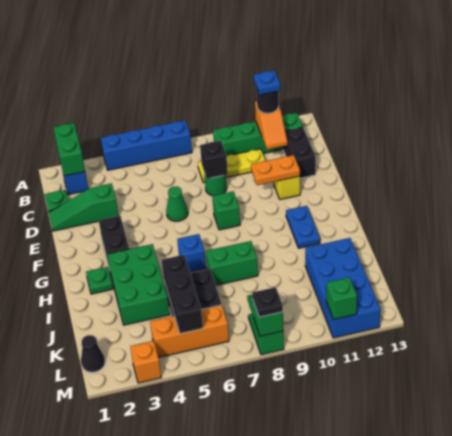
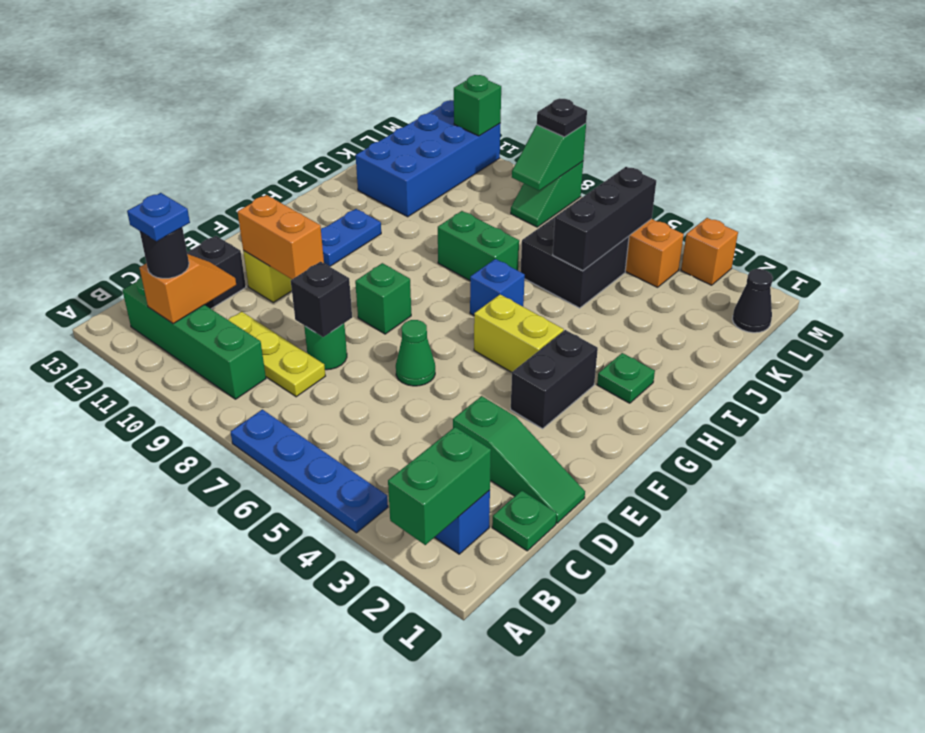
blue 1x4 brick [101,120,192,170] -> blue 1x4 plate [231,409,388,533]
orange 1x2 plate [251,155,300,185] -> orange 1x2 brick [238,195,324,279]
none -> yellow 1x2 brick [474,294,564,372]
green 2x3 brick [107,244,170,325] -> none

